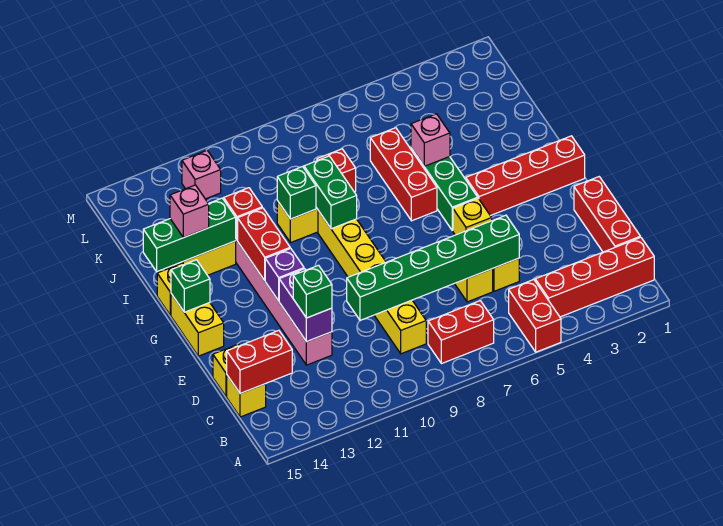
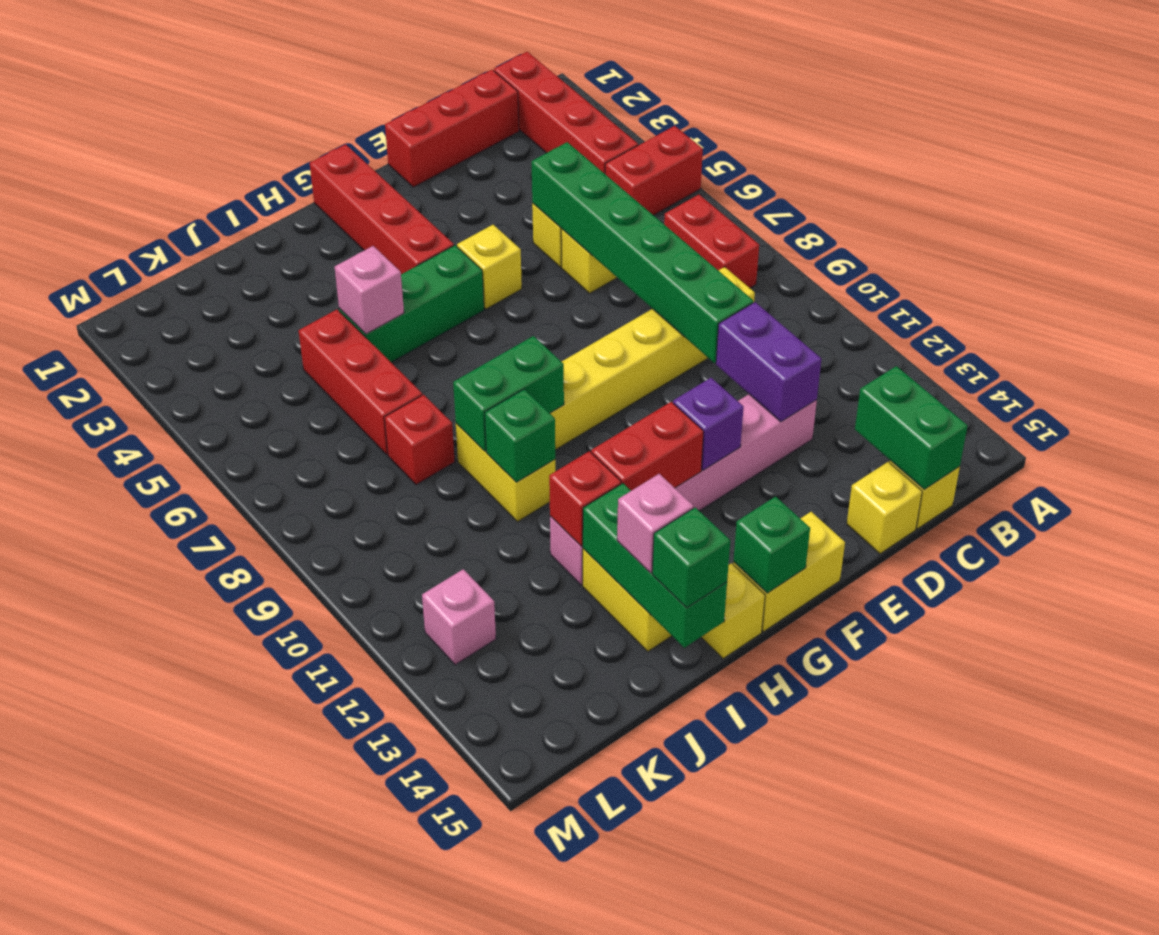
red 1x2 brick [227,330,292,393] -> green 1x2 brick [855,366,967,489]
purple 1x2 brick [279,269,332,342] -> purple 1x2 brick turned to [716,302,821,422]
green 1x1 brick [293,265,332,318] -> green 1x1 brick moved to [652,508,730,608]
red 1x3 brick [370,128,437,221] -> red 1x3 brick turned to [299,310,422,454]

